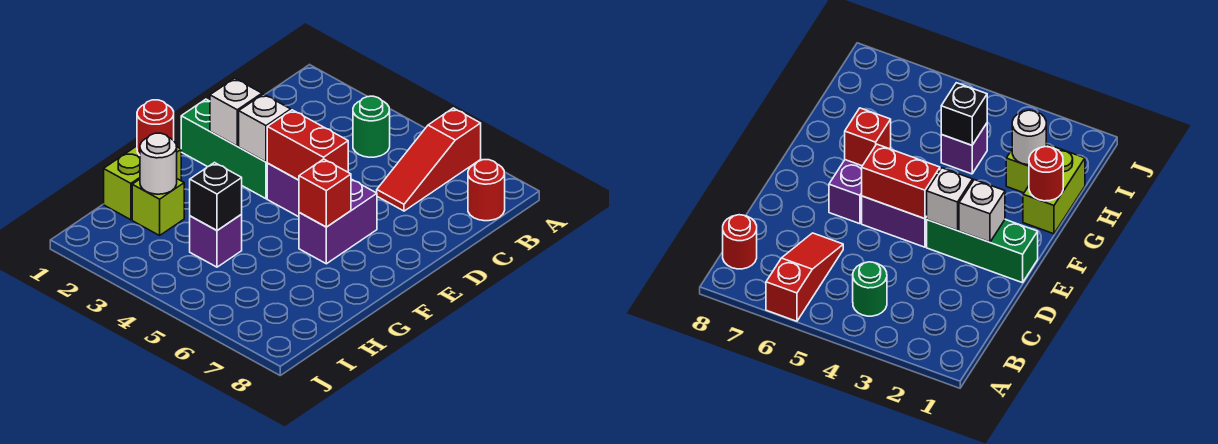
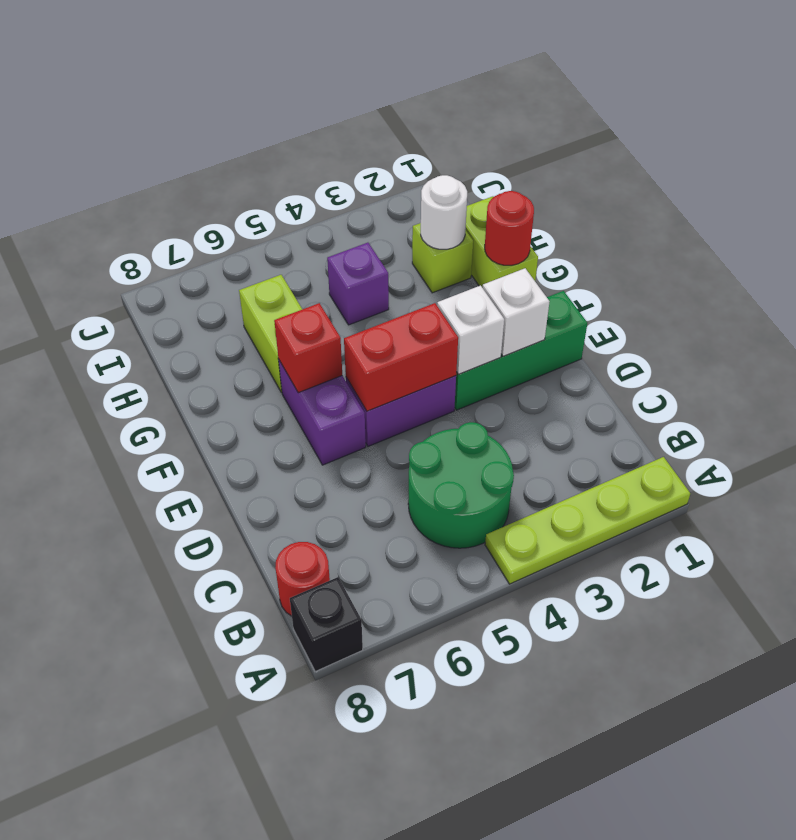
none -> lime 1x4 plate [485,457,690,584]
red 1x3 slope [377,108,481,211] -> none
green 1x1 round brick [353,96,390,157] -> green 2x2 round brick [408,422,514,548]
none -> lime 1x2 brick [239,275,302,393]
black 1x1 brick [190,163,242,230] -> black 1x1 brick moved to [290,577,363,672]

